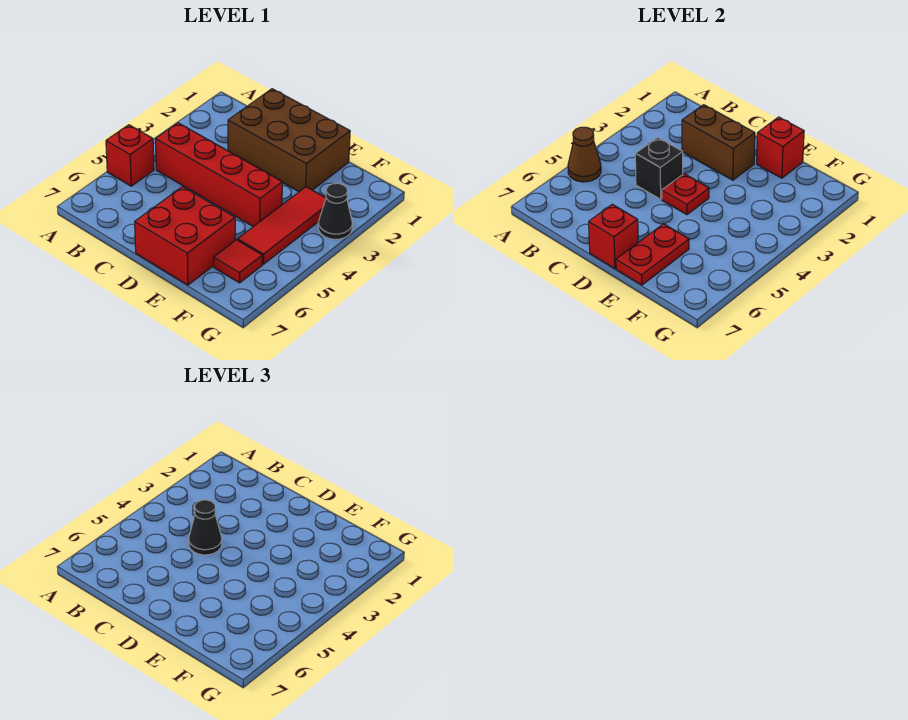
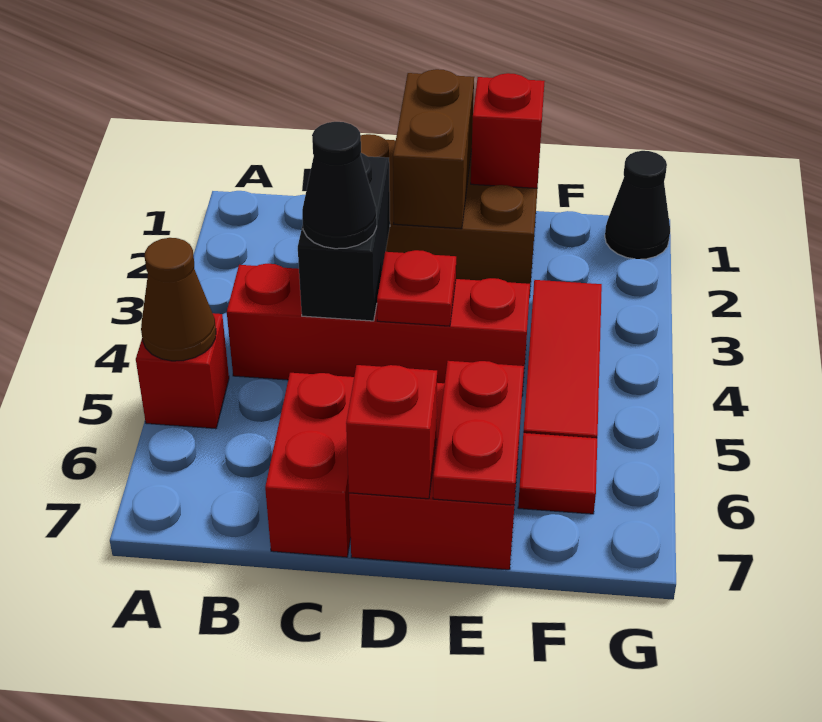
brown 1x2 brick [682,105,755,180] -> brown 1x2 brick turned to [393,69,474,229]
black 1x1 brick [635,137,683,199] -> black 1x2 brick [298,153,390,321]
none -> red 1x2 brick [265,373,354,557]
black 1x1 cone [318,183,352,239] -> black 1x1 cone moved to [605,151,670,259]

